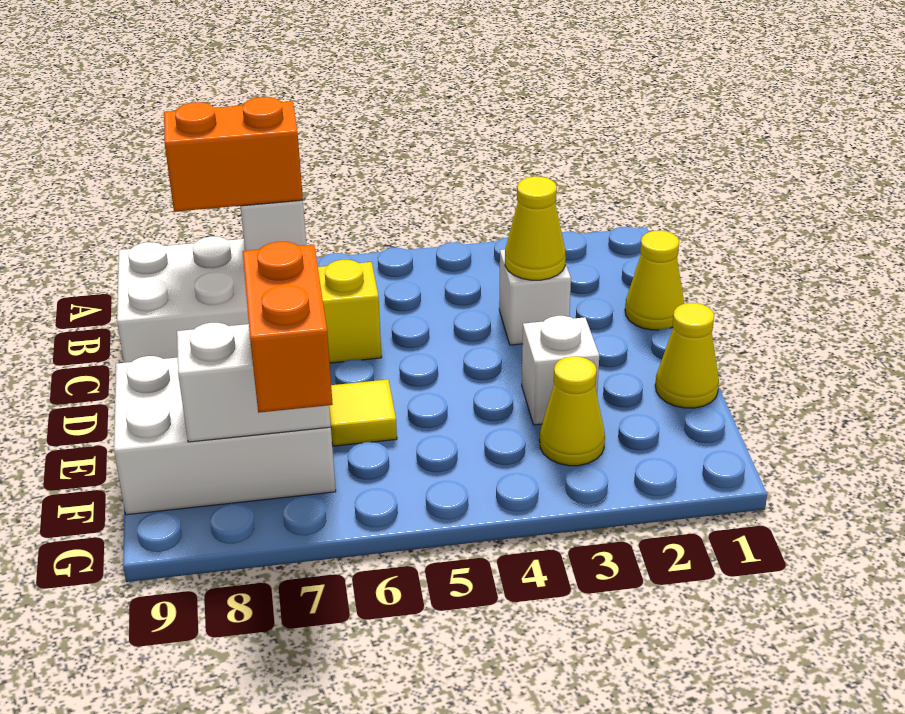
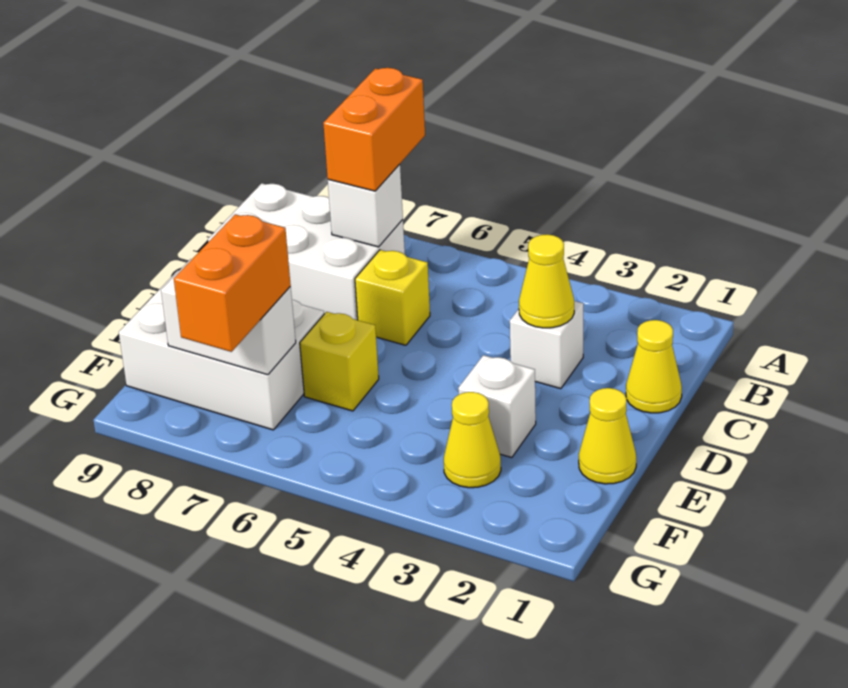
orange 1x2 brick [164,97,303,212] -> orange 1x2 brick turned to [323,68,425,191]
yellow 1x1 tile [329,379,397,446] -> yellow 1x1 brick [300,312,379,411]

